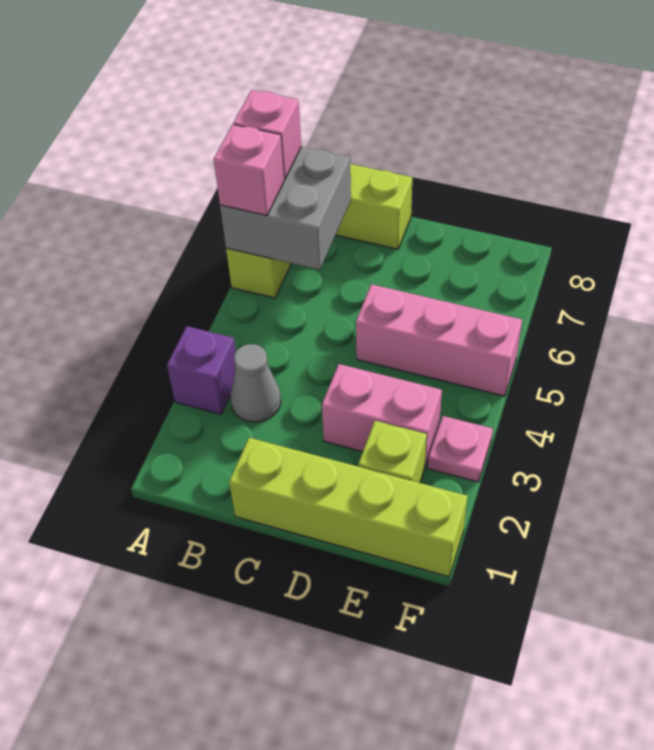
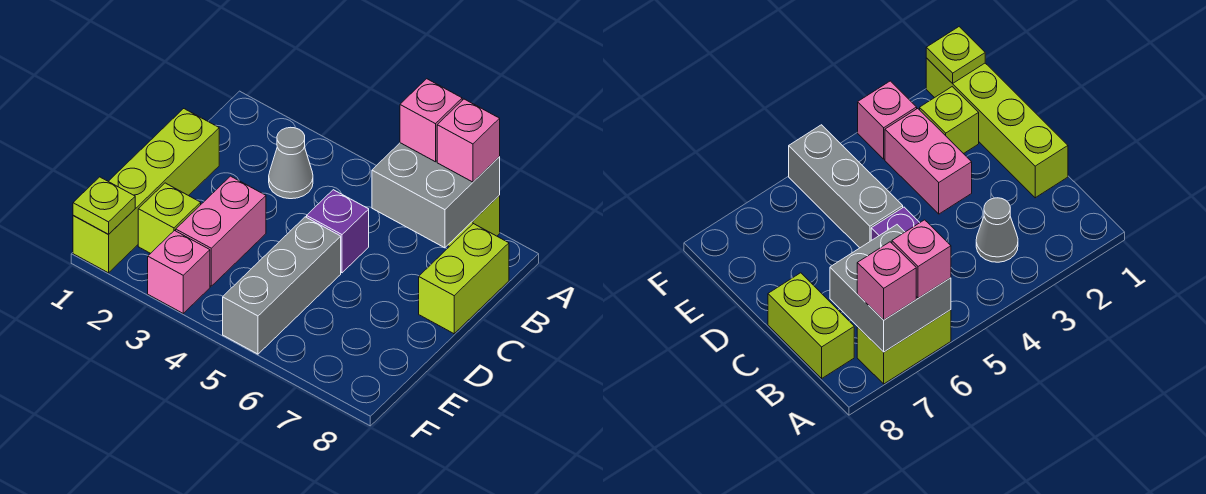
purple 1x1 brick [167,326,236,414] -> purple 1x1 brick moved to [307,190,369,273]
pink 1x3 brick [356,284,522,396] -> grey 1x3 brick [223,217,341,354]
none -> lime 1x1 plate [73,177,135,234]
pink 1x1 plate [428,416,493,482] -> pink 1x1 brick [148,231,210,313]

